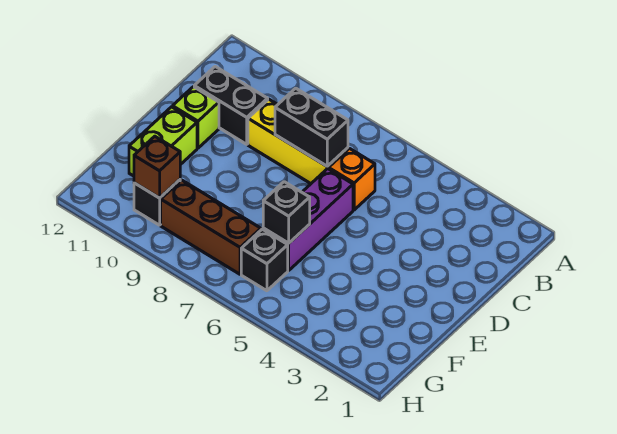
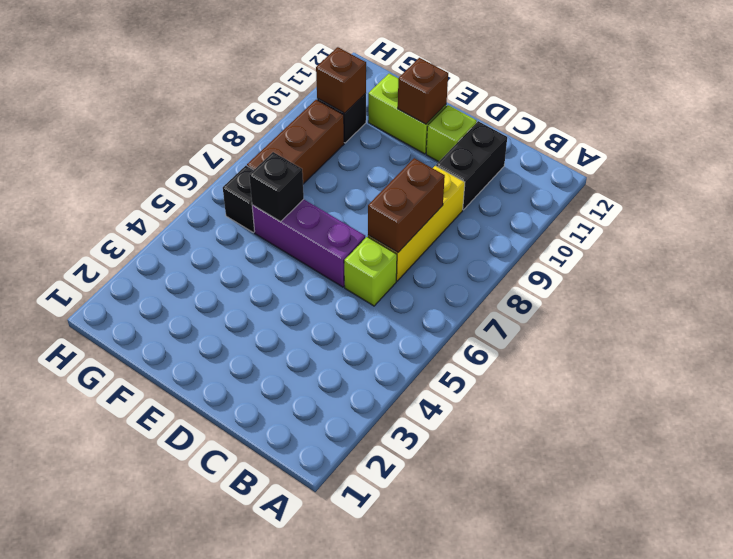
orange 1x1 brick [329,148,375,210] -> lime 1x1 brick [344,237,397,306]
black 1x2 brick [275,88,348,166] -> brown 1x2 brick [368,158,445,252]
none -> brown 1x1 brick [398,58,448,124]

